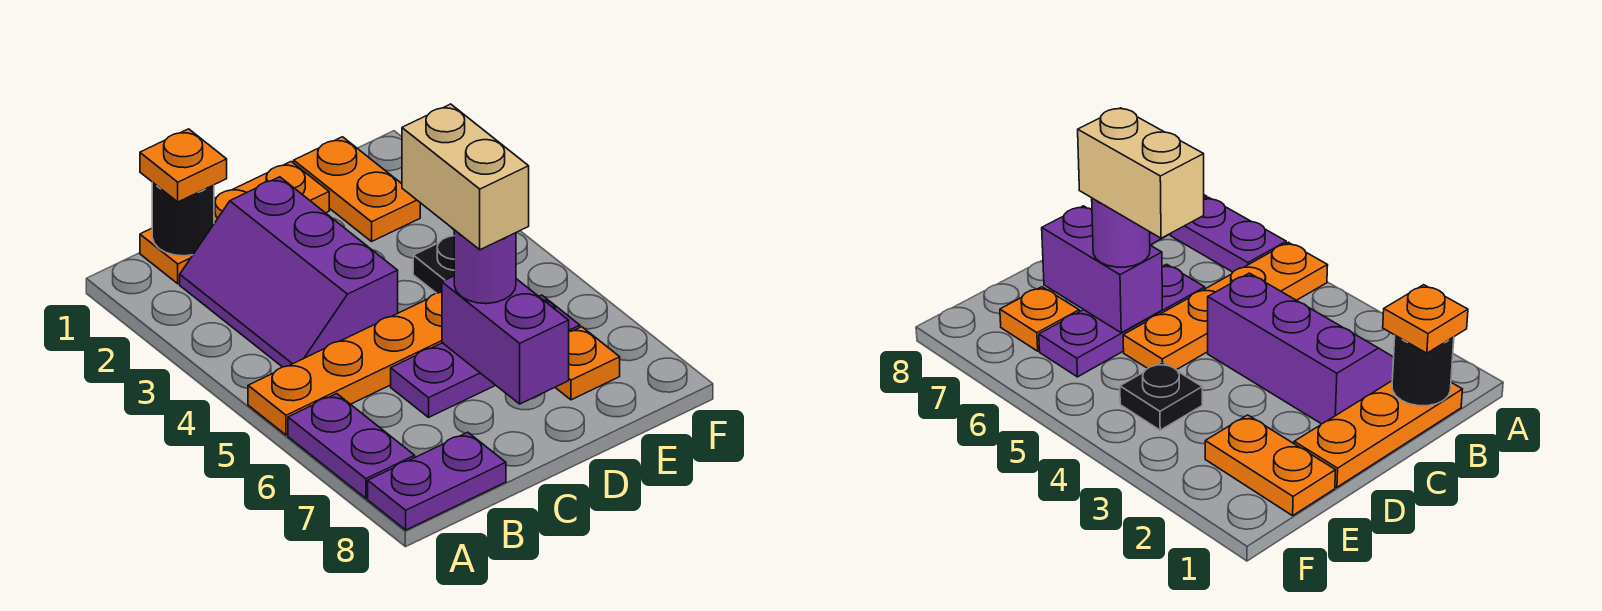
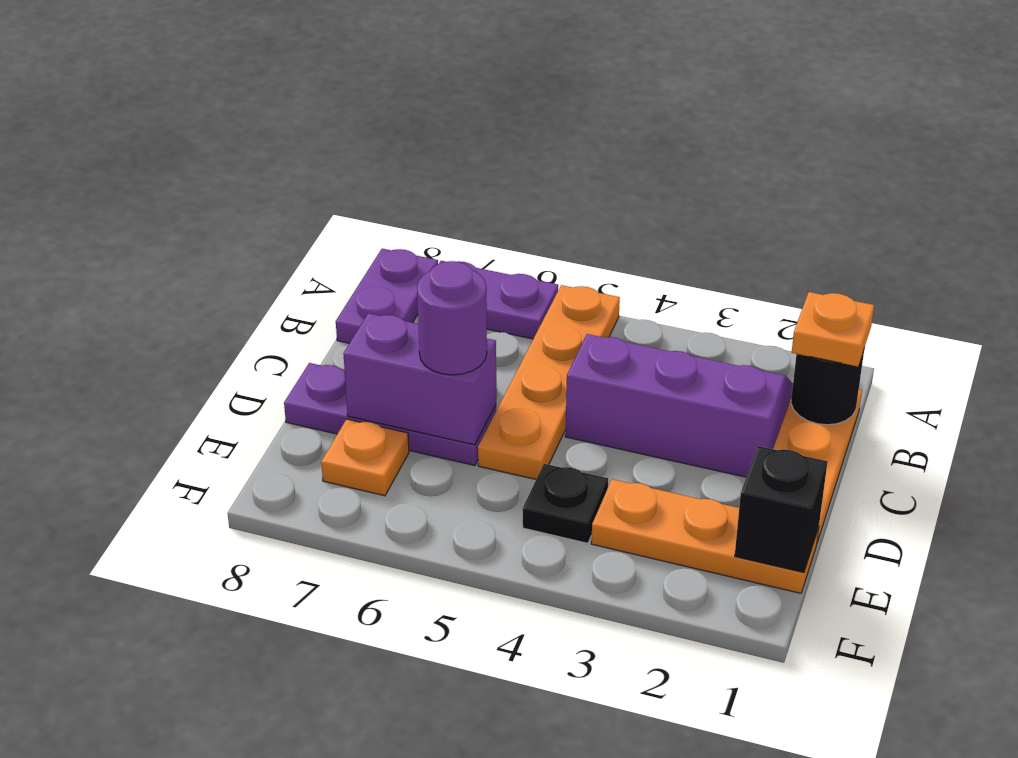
purple 1x3 plate [391,295,580,417] -> purple 1x3 plate turned to [284,363,496,465]
tan 1x2 brick [402,104,529,250] -> none
orange 1x2 plate [294,137,420,241] -> orange 1x3 plate [591,479,819,593]
none -> black 1x1 brick [735,446,828,573]

